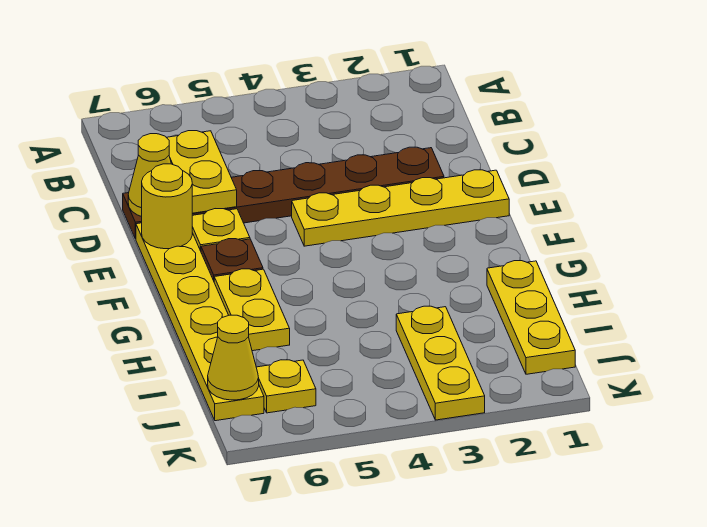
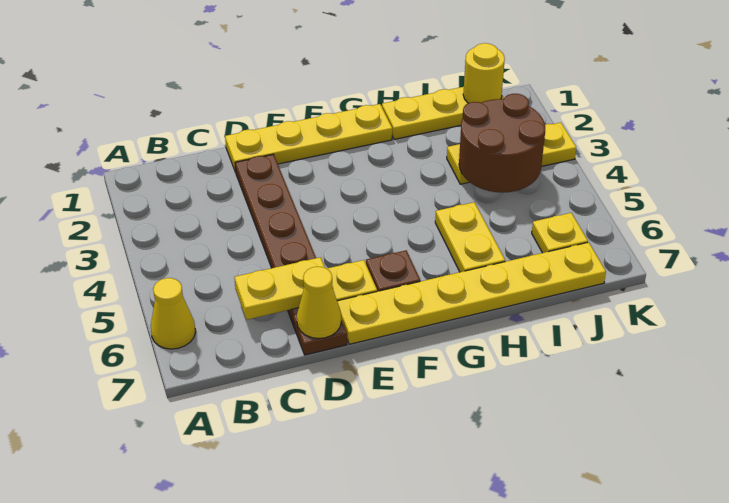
yellow 1x4 plate [292,170,509,246] -> yellow 1x4 plate turned to [225,104,392,172]
yellow 1x1 round brick [142,164,193,249] -> yellow 1x1 round brick moved to [463,43,505,103]
yellow 1x2 plate [214,269,290,351] -> yellow 1x2 plate turned to [435,202,505,272]
none -> brown 2x2 round brick [459,94,545,193]
yellow 1x1 cone [208,315,259,400] -> yellow 1x1 cone moved to [151,278,196,349]

